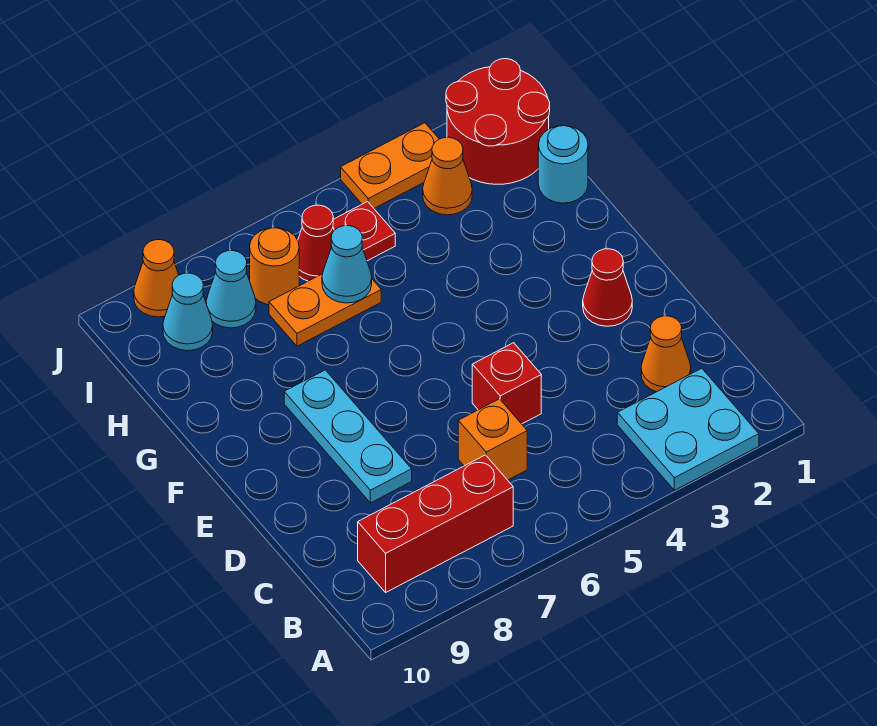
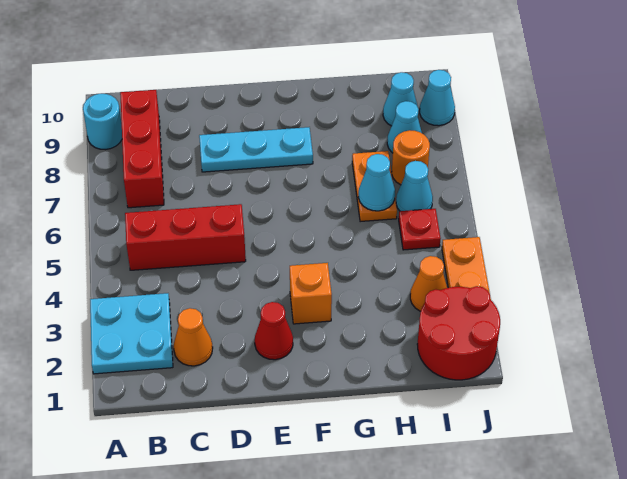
orange 1x1 brick [458,399,527,480] -> orange 1x1 brick moved to [290,263,332,324]
red 1x1 brick [472,343,541,424] -> red 1x3 brick [125,204,246,270]
cyan 1x1 round brick [538,126,588,203] -> cyan 1x1 round brick moved to [83,94,122,150]
red 1x1 cone [298,205,334,281] -> cyan 1x1 cone [396,161,433,211]
orange 1x1 cone [134,240,179,317] -> cyan 1x1 cone [420,70,455,126]

